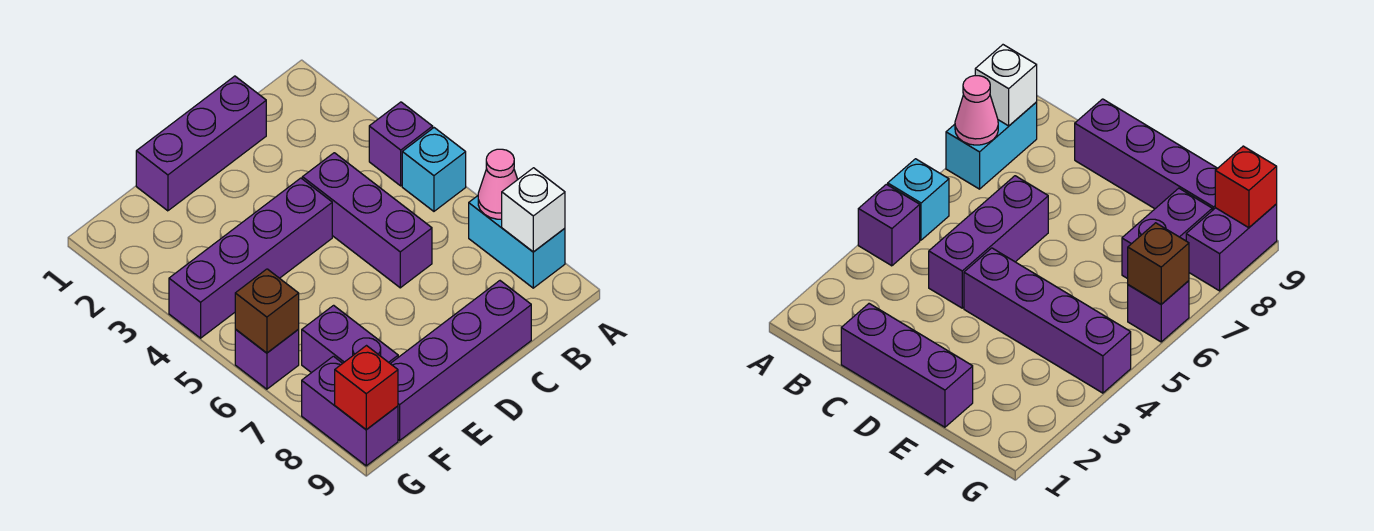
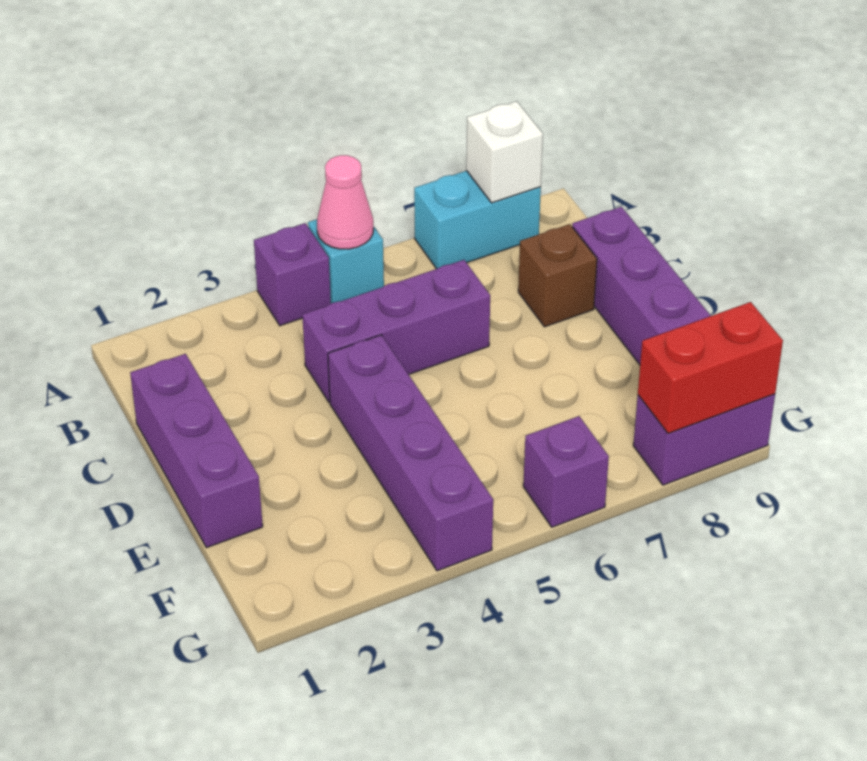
pink 1x1 cone [478,149,518,219] -> pink 1x1 cone moved to [317,155,373,249]
purple 1x2 brick [302,305,398,373] -> none
brown 1x1 brick [235,269,299,353] -> brown 1x1 brick moved to [518,224,597,327]
red 1x1 brick [335,346,398,430] -> red 1x2 brick [638,302,783,434]

